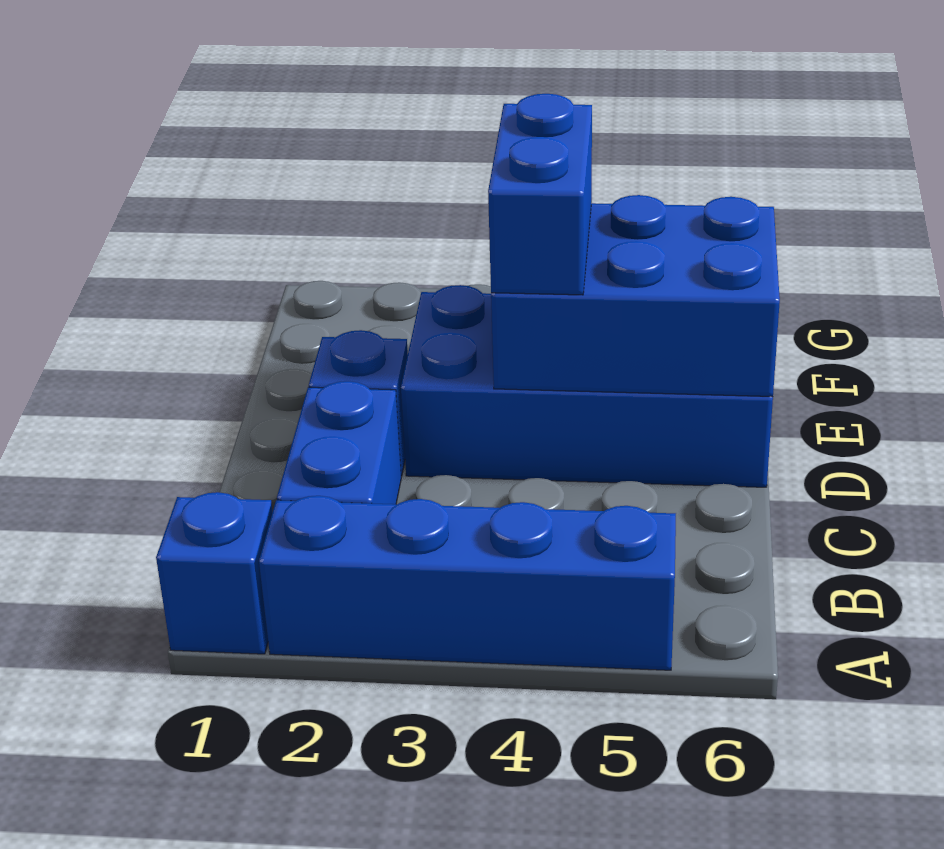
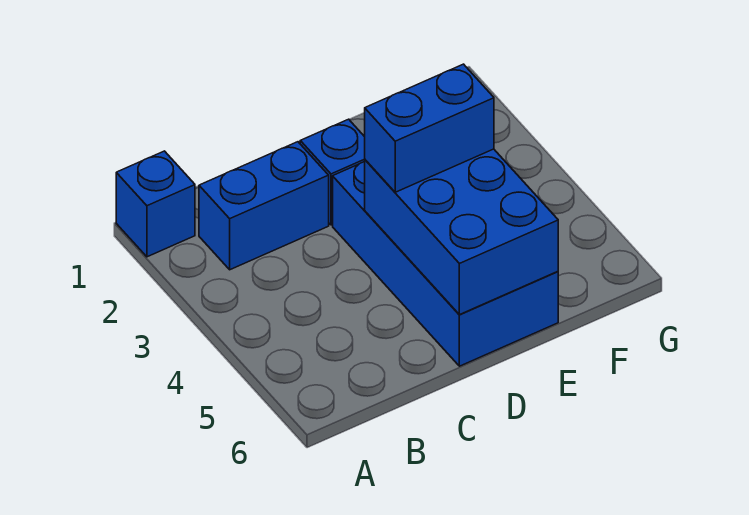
blue 1x4 brick [259,496,676,670] -> none

